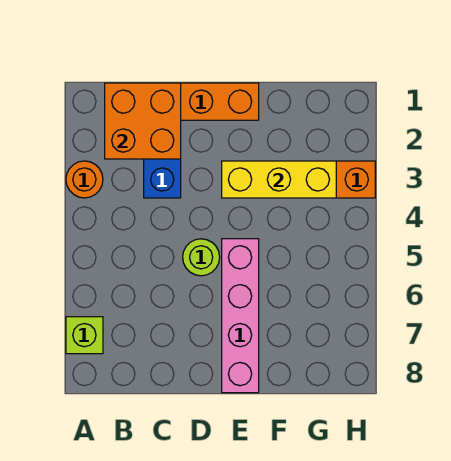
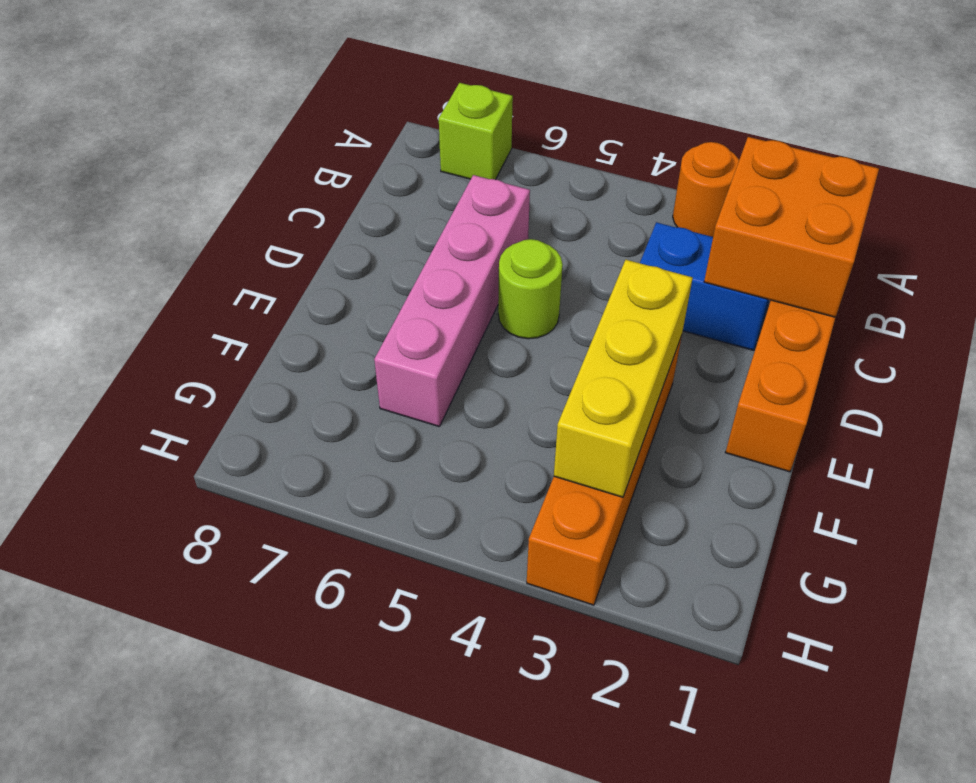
pink 1x4 brick [222,239,259,393] -> pink 1x4 brick turned to [374,175,530,427]

